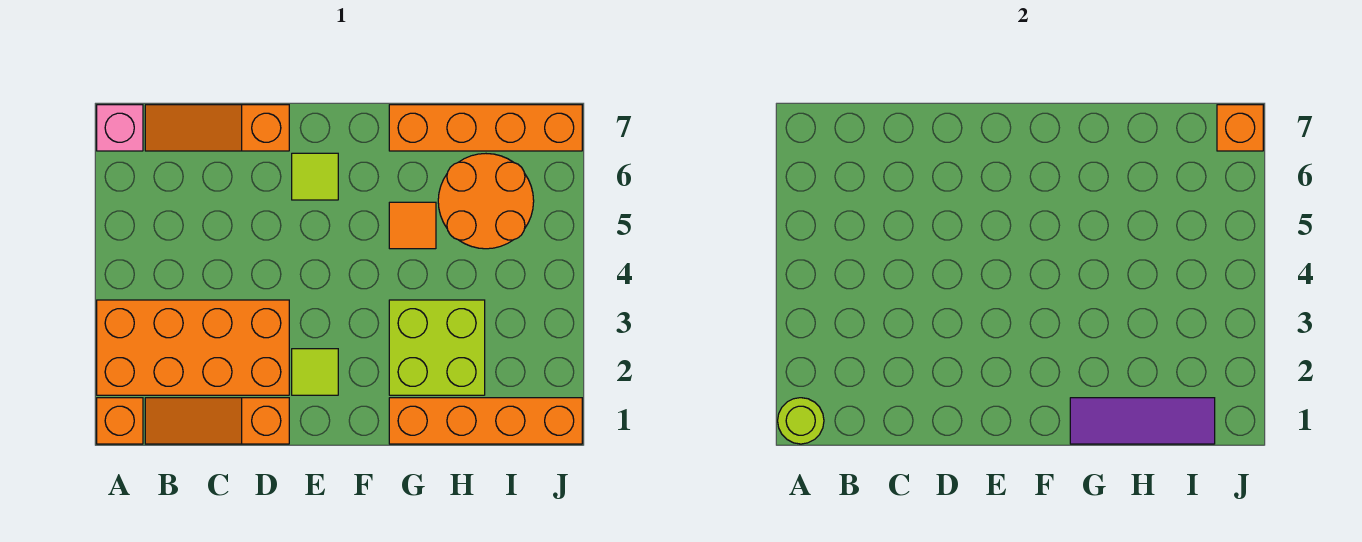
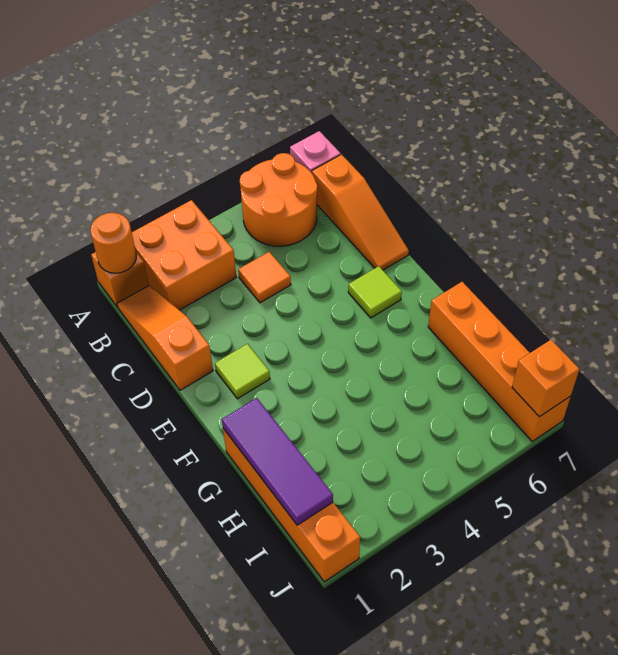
lime 1x1 round brick [778,398,824,444] -> orange 1x1 round brick [91,213,136,273]
orange 2x4 brick [97,300,289,395] -> orange 2x2 brick [132,200,236,310]
orange 1x3 slope [145,105,289,151] -> orange 1x3 slope turned to [312,154,409,270]
lime 2x2 brick [389,300,485,395] -> none
orange 1x1 tile [389,202,436,249] -> orange 1x1 tile moved to [238,252,291,303]
orange 2x2 round brick [438,154,534,249] -> orange 2x2 round brick moved to [240,153,318,246]

